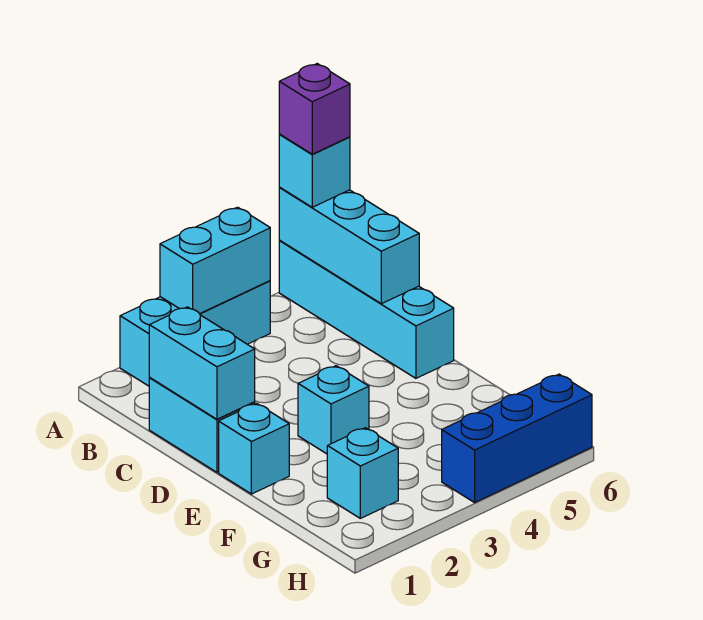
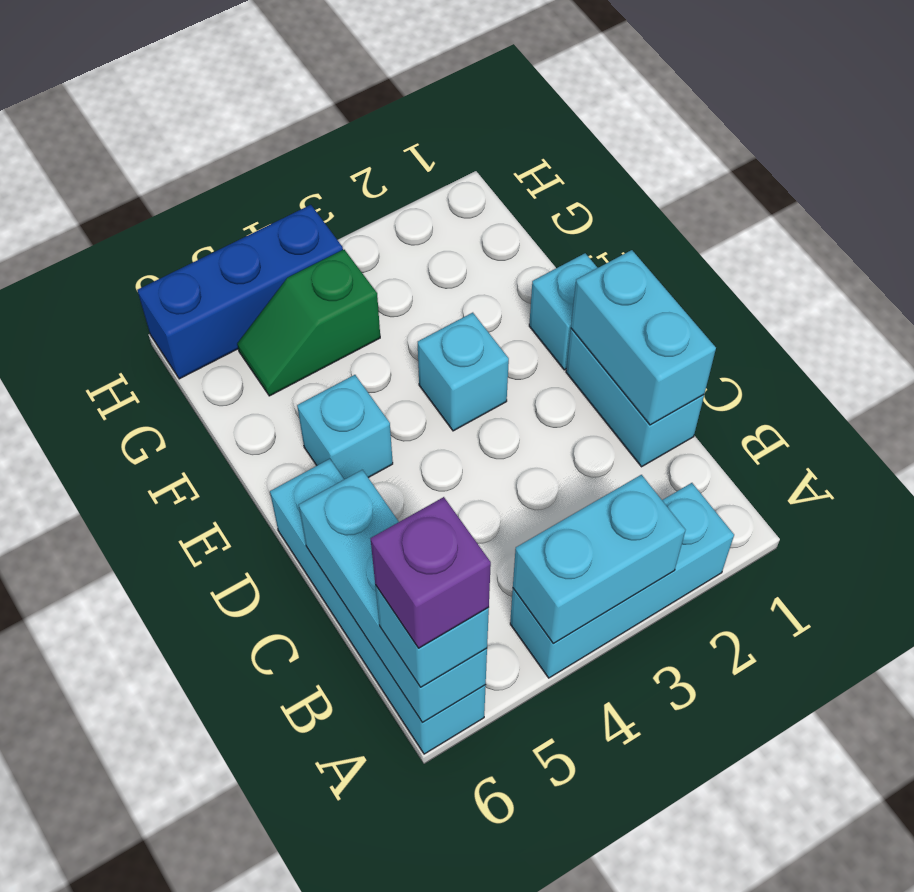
cyan 1x1 brick [327,428,398,518] -> cyan 1x1 brick moved to [297,375,393,479]
none -> green 1x2 slope [237,250,380,396]

